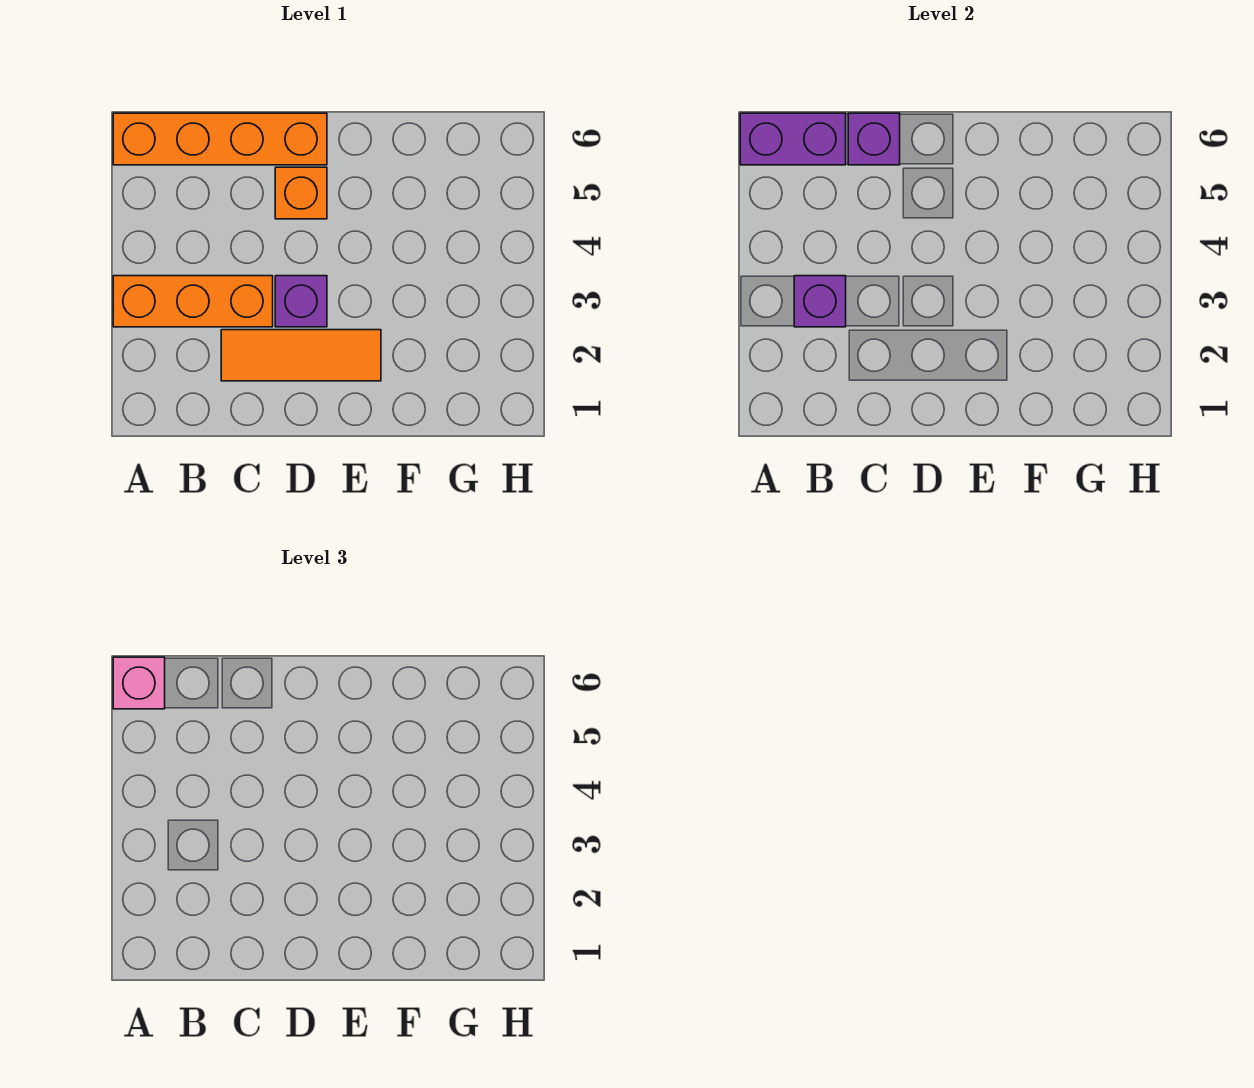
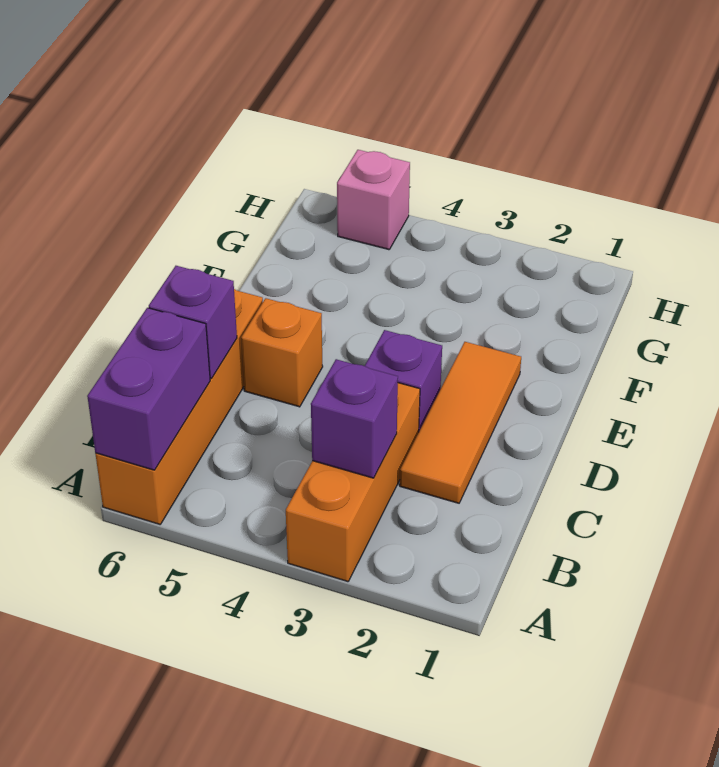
pink 1x1 brick [113,657,165,709] -> pink 1x1 brick moved to [337,150,410,250]

